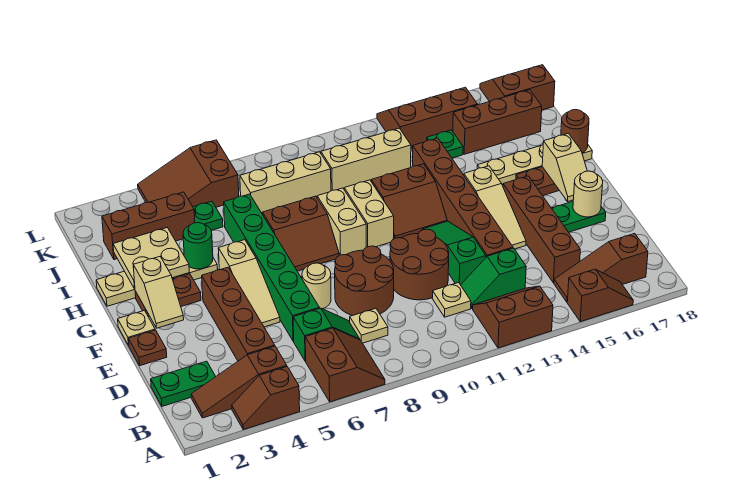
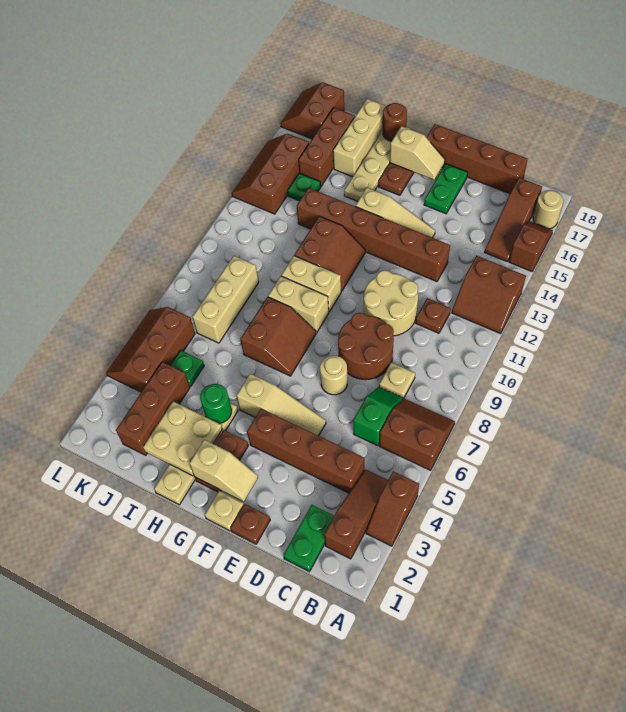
brown 2x2 slope [473,286,553,348] -> brown 2x2 slope turned to [452,256,526,334]
brown 1x3 slope [191,346,287,418] -> brown 1x3 slope turned to [324,470,388,559]
tan 1x1 plate [432,283,471,317] -> brown 1x1 plate [415,298,451,333]
green 1x2 slope [461,248,526,309] -> none
brown 1x4 brick [503,176,580,283] -> brown 1x4 brick moved to [426,124,528,193]
green 1x6 brick [224,194,320,341] -> none
brown 2x2 round brick [390,229,449,300] -> tan 2x2 round brick [364,270,418,336]
green 1x3 slope [422,221,486,285] -> none
tan 1x1 round brick [573,171,603,217] -> tan 1x1 round brick moved to [533,190,563,229]
tan 1x3 brick [321,128,411,191] -> tan 1x3 brick moved to [333,99,386,177]
brown 2x3 slope [138,140,239,207] -> brown 2x3 slope turned to [106,307,195,392]

